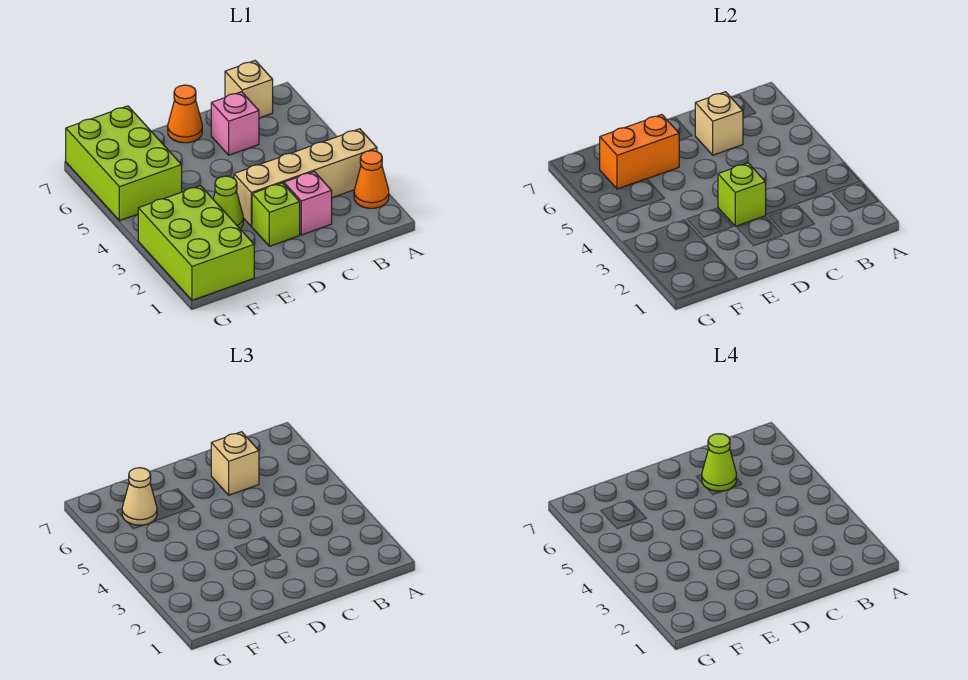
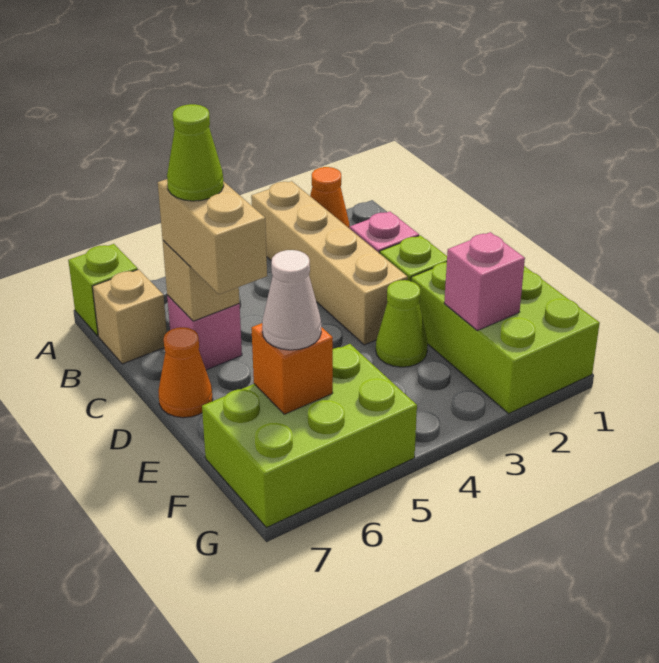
tan 1x1 brick [211,432,259,495] -> tan 1x2 brick [158,179,267,294]
lime 1x1 brick [718,163,766,226] -> lime 1x1 brick moved to [68,244,138,336]
orange 1x2 brick [600,115,679,189] -> orange 1x1 brick [252,323,333,414]
lime 2x3 brick [138,186,254,300] -> lime 2x3 brick turned to [411,262,600,414]
none -> pink 1x1 brick [444,232,525,331]
tan 1x1 cone [122,468,157,525] -> white 1x1 cone [262,250,321,350]

